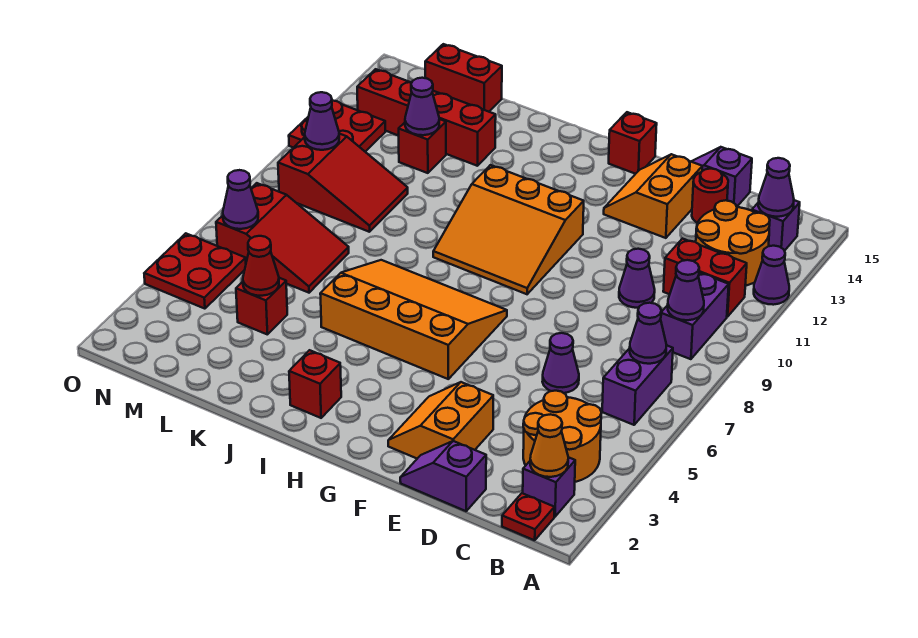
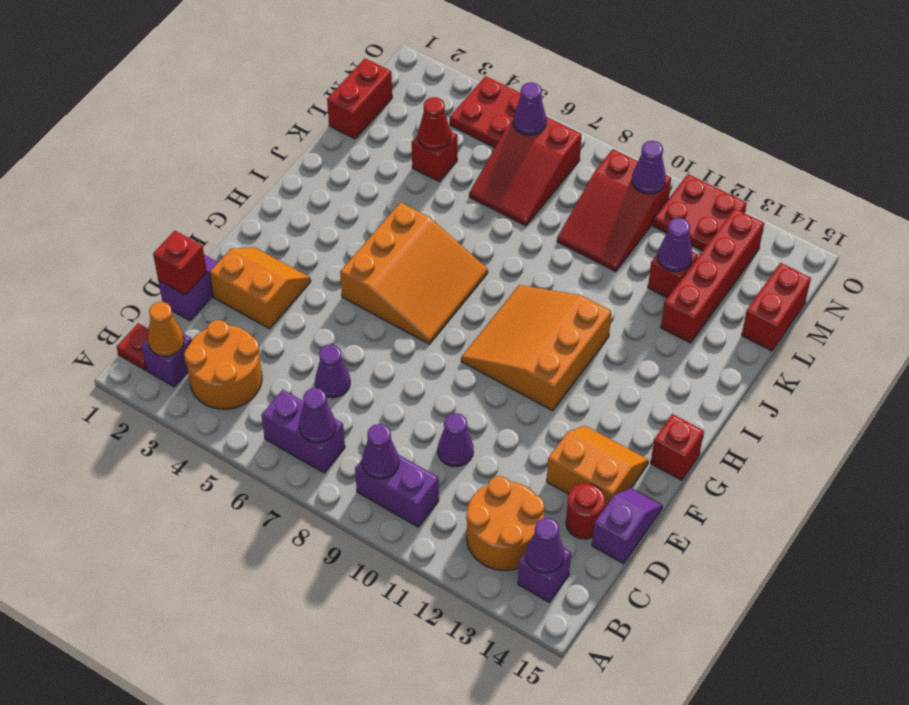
purple 1x1 cone [754,246,789,305] -> none
red 1x2 brick [663,239,747,317] -> red 1x2 brick moved to [327,58,392,139]
orange 3x4 slope [320,260,507,379] -> orange 3x3 slope [340,202,488,344]
red 1x1 brick [289,350,341,418] -> red 1x1 brick moved to [153,231,207,295]

